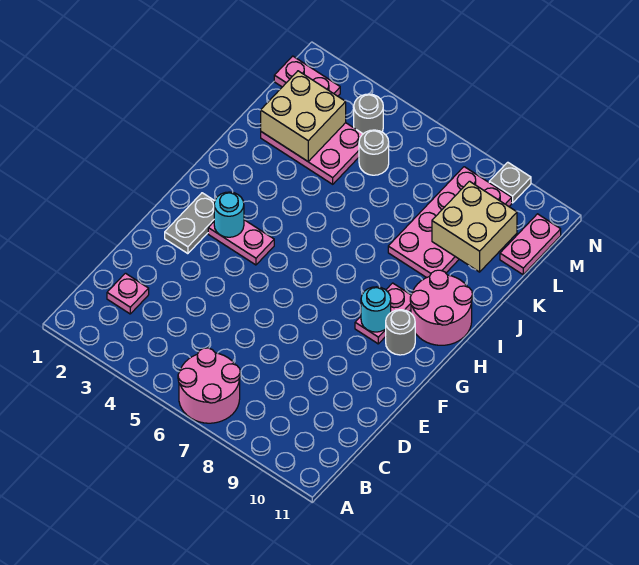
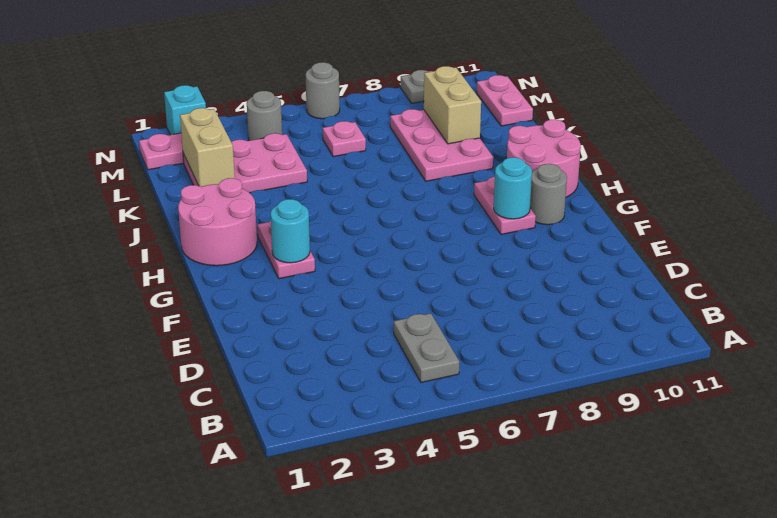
pink 2x2 round brick [178,348,240,423] -> pink 2x2 round brick moved to [178,178,257,266]
pink 1x1 plate [107,273,149,314] -> pink 1x1 plate moved to [323,121,366,157]
grey 1x2 plate [165,193,215,254] -> grey 1x2 plate moved to [394,313,459,383]
pink 1x2 plate [208,220,274,265] -> pink 1x2 plate turned to [257,221,315,279]
pink 2x4 plate [388,167,512,278] -> pink 2x3 plate [390,109,493,181]
tan 2x2 brick [261,71,346,161] -> tan 1x2 brick [180,108,235,187]
tan 2x2 brick [432,181,517,272] -> tan 1x2 brick [424,66,481,144]
grey 1x1 round brick [359,130,389,175] -> grey 1x1 round brick moved to [305,62,340,119]
none -> cyan 1x1 brick [164,85,206,135]

